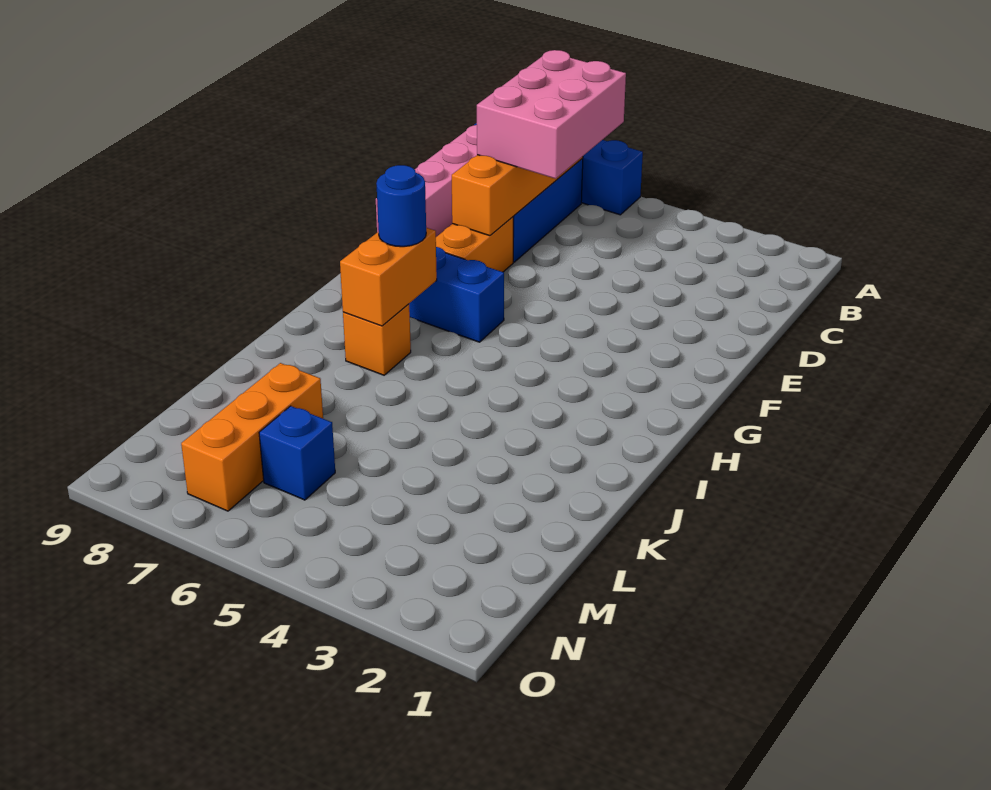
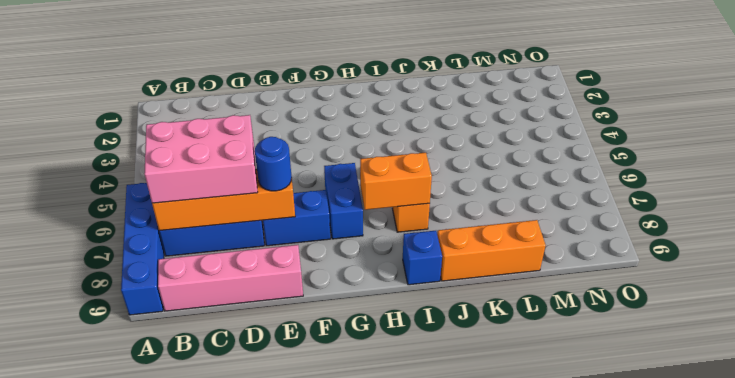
orange 1x2 brick [436,217,513,272] -> blue 1x2 brick [263,190,330,246]
blue 1x1 round brick [376,165,426,247] -> blue 1x1 round brick moved to [255,137,292,191]
orange 1x3 brick [181,363,323,511] -> orange 1x3 brick moved to [437,220,546,281]
blue 1x1 brick [259,406,335,500] -> blue 1x1 brick moved to [403,231,442,285]

